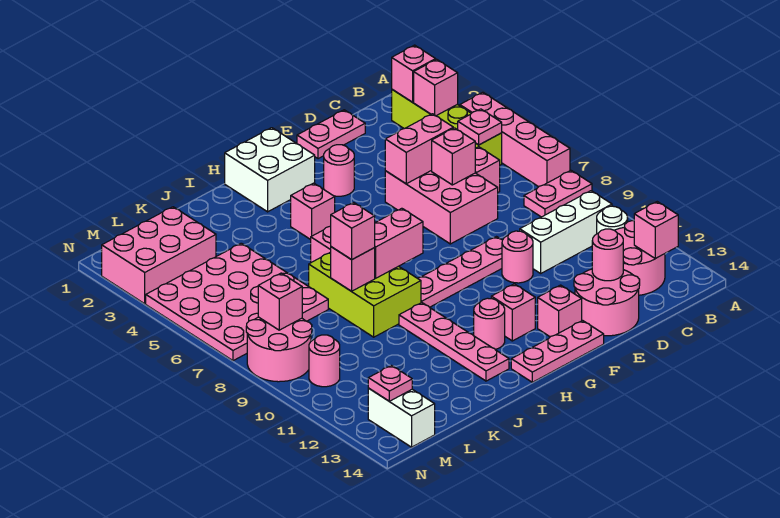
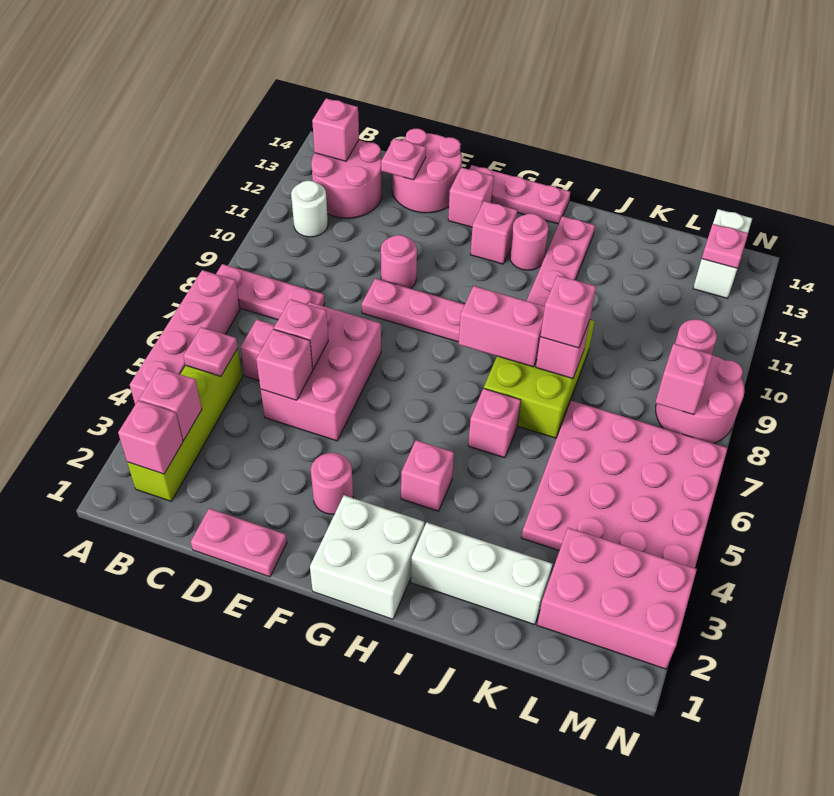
pink 1x2 plate [524,171,592,217] -> pink 1x3 plate [216,264,325,320]
white 1x3 brick [520,191,612,273] -> white 1x3 brick moved to [411,523,552,625]
pink 1x2 brick [385,114,453,184] -> pink 1x1 brick [256,329,313,400]
pink 1x1 round brick [592,229,623,281] -> pink 1x1 plate [381,139,426,180]

